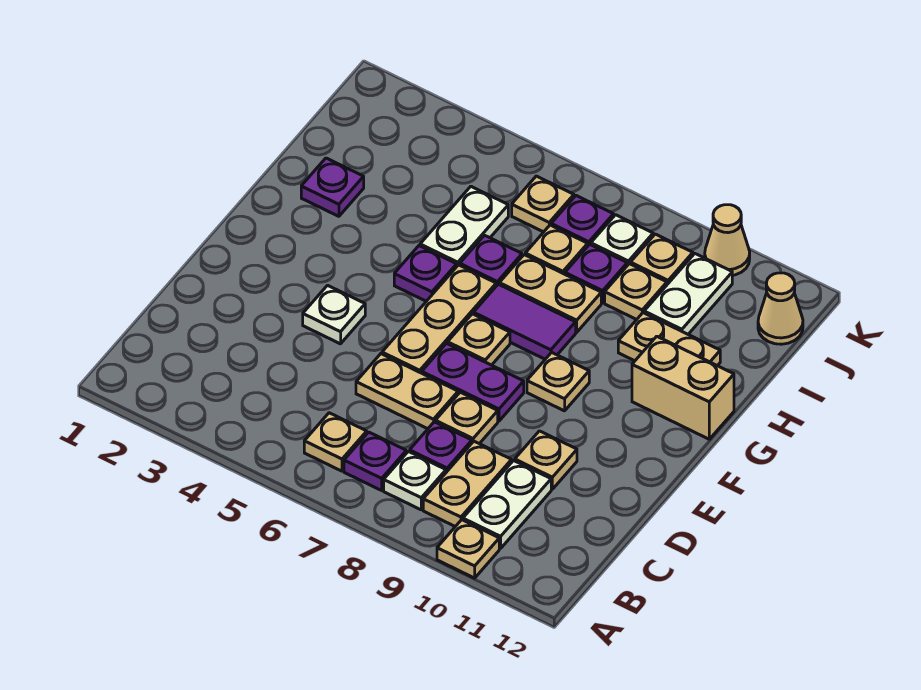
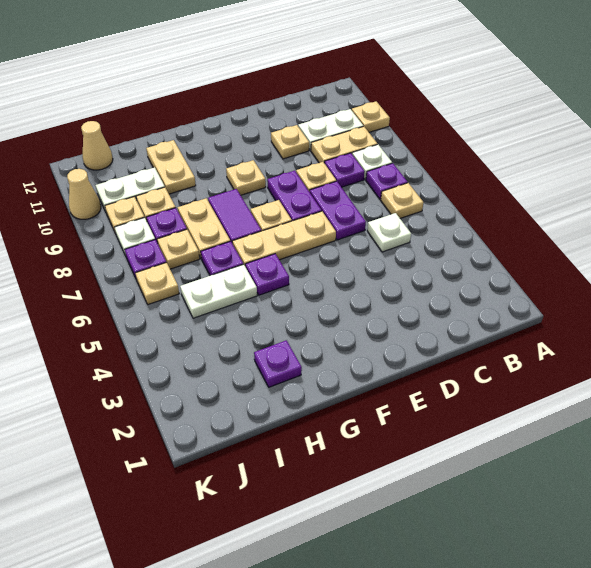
tan 1x2 plate [356,354,458,429] -> purple 1x2 plate [310,181,366,240]
white 1x1 plate [303,285,365,344] -> white 1x1 plate moved to [367,213,411,252]
tan 1x2 brick [632,336,734,439] -> none

